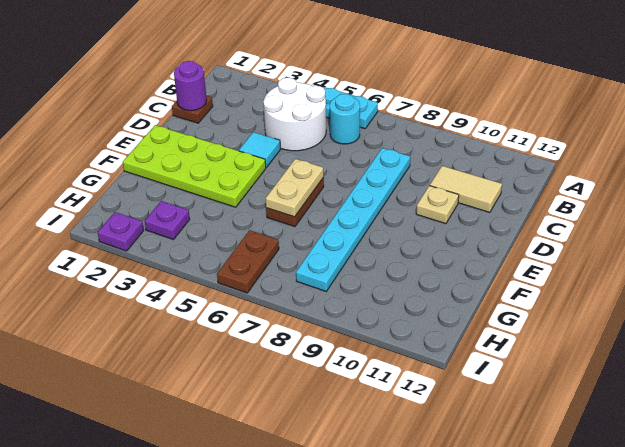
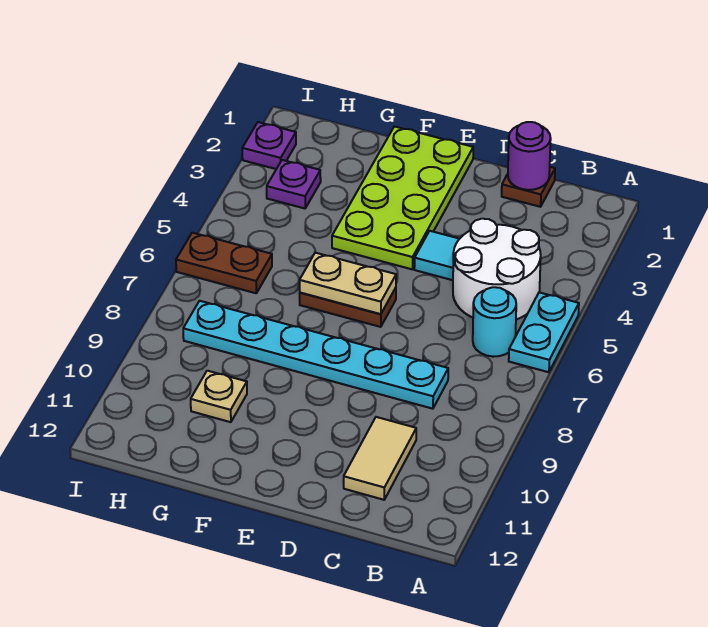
tan 1x1 plate [416,186,459,224] -> tan 1x1 plate moved to [191,371,247,422]

